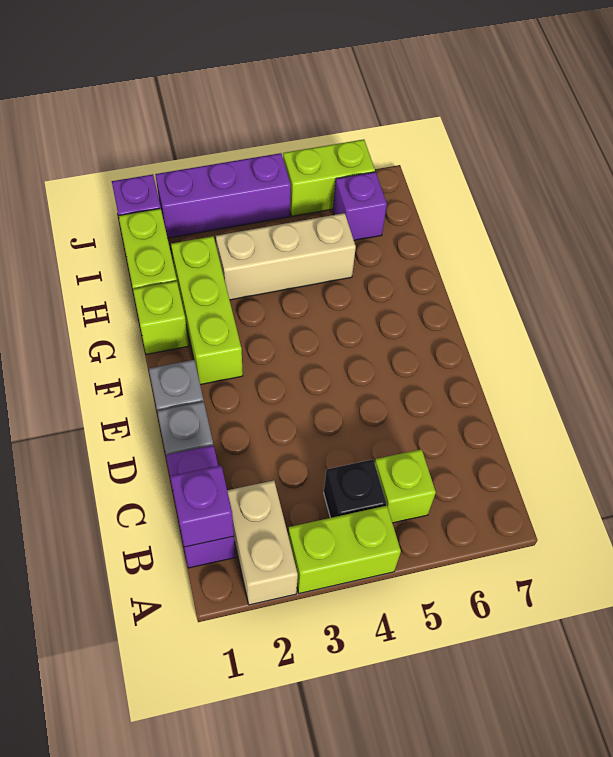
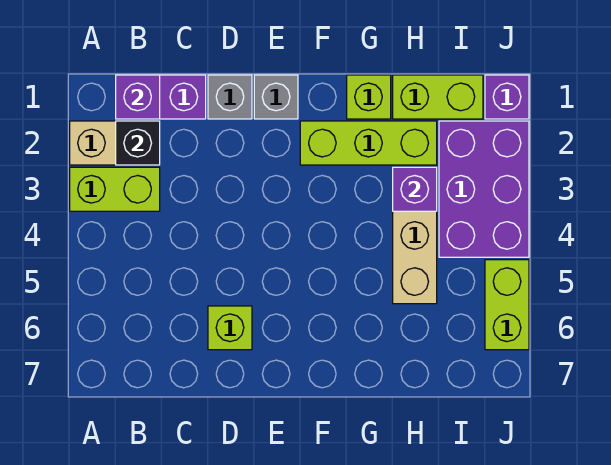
lime 1x2 brick [288,506,401,593] -> lime 1x2 brick turned to [70,167,160,211]
black 1x1 brick [324,460,386,518] -> black 1x1 brick moved to [116,121,160,165]
lime 1x1 brick [375,449,436,523] -> lime 1x1 brick moved to [208,306,252,350]
purple 1x1 brick [333,172,387,240] -> purple 1x1 brick moved to [393,167,437,211]
purple 1x3 brick [155,153,291,238] -> purple 2x3 brick [439,121,529,257]

